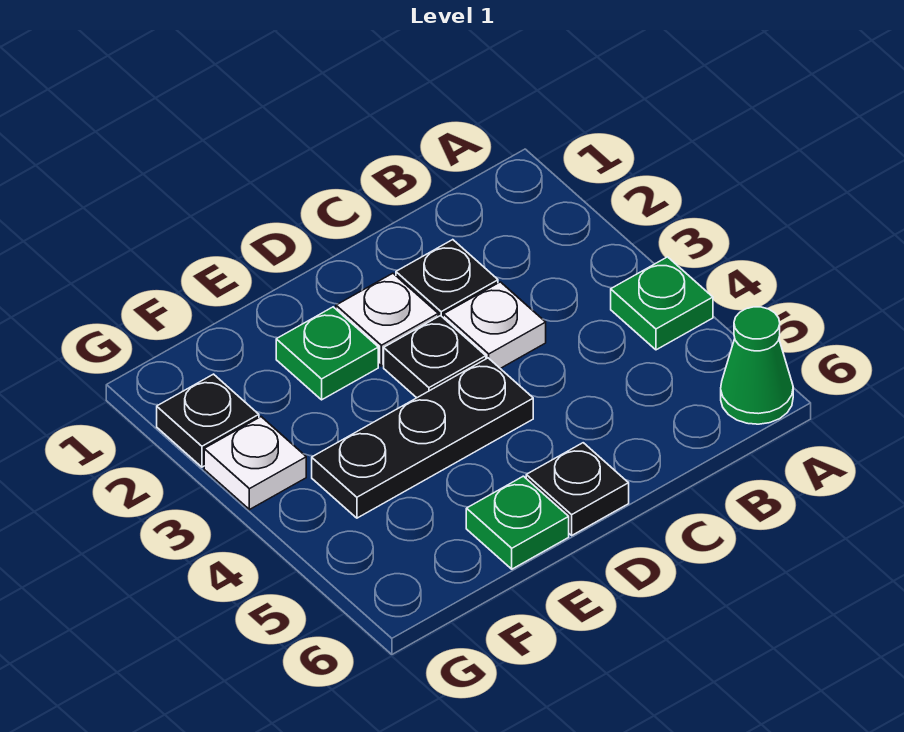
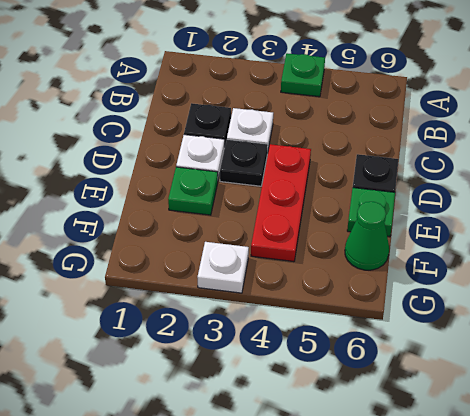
green 1x1 cone [721,307,793,424] -> green 1x1 cone moved to [345,202,389,270]
black 1x3 plate [312,358,533,518] -> red 1x3 plate [251,144,311,262]
black 1x1 plate [157,374,259,467] -> none

